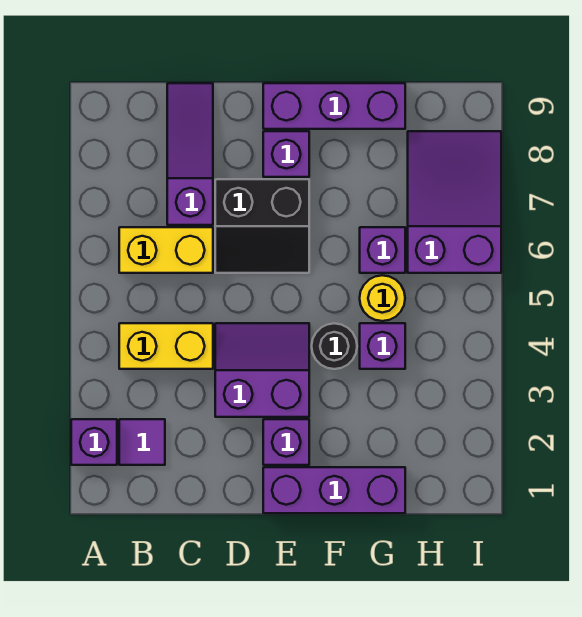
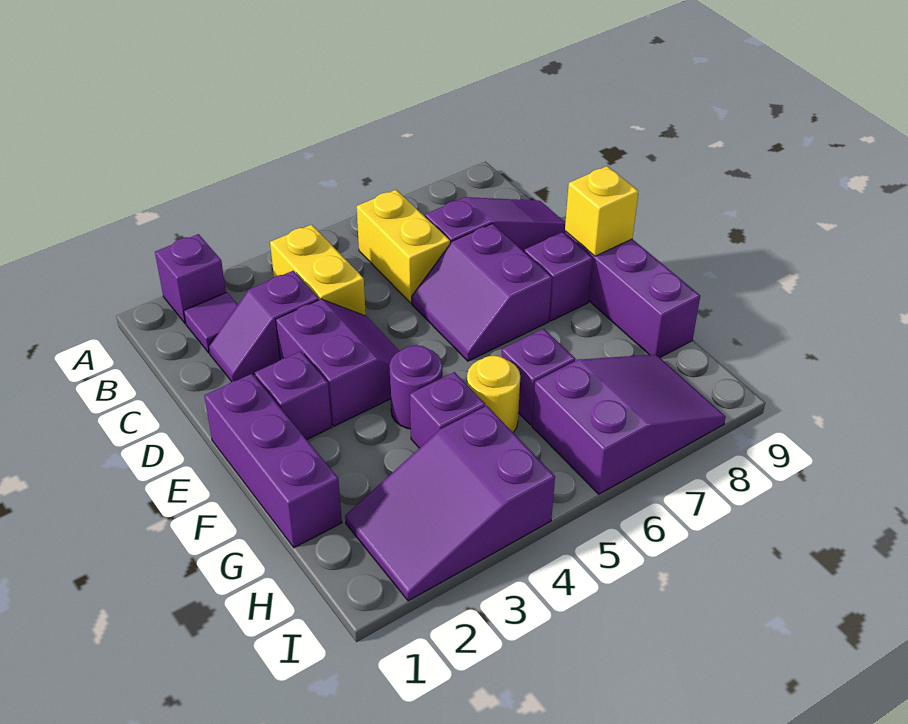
none -> purple 1x2 slope [209,271,319,382]
black 2x2 slope [215,179,309,273] -> purple 2x2 slope [412,224,552,361]
none -> yellow 1x1 brick [565,166,639,256]
black 1x1 round brick [312,323,357,369] -> purple 1x1 round brick [389,345,442,429]
none -> purple 2x3 slope [345,406,555,601]

